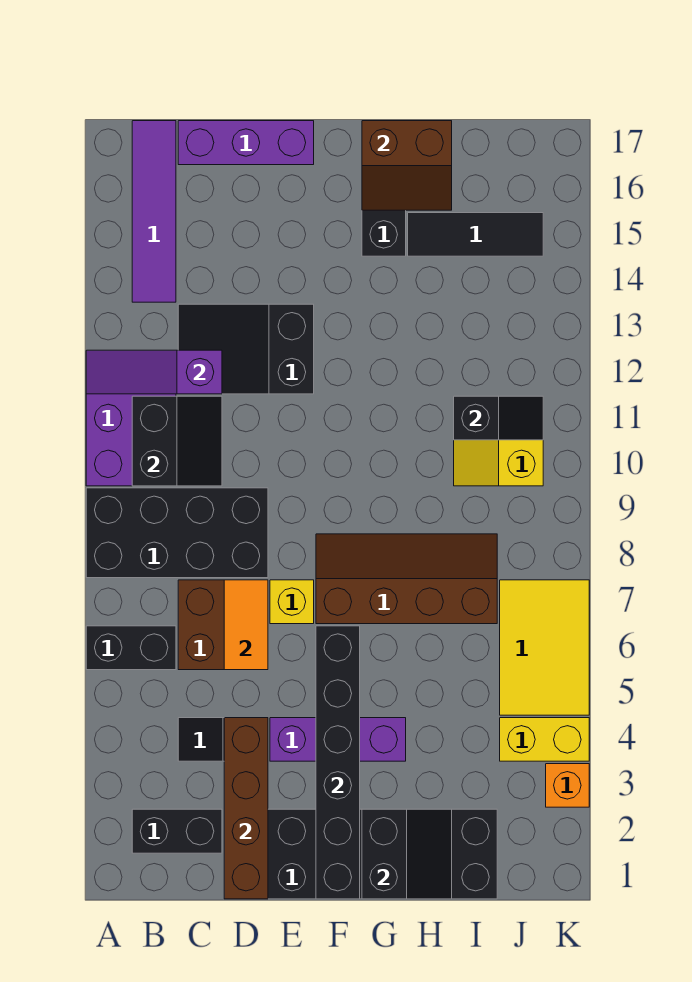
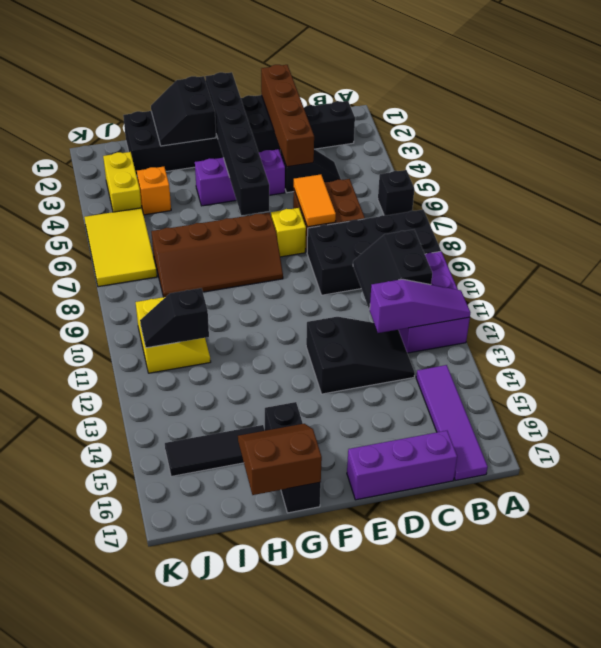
black 1x2 brick [86,626,176,670] -> black 1x1 brick [378,170,414,215]
yellow 1x2 brick [500,718,589,761] -> yellow 1x2 brick turned to [103,152,142,212]
orange 1x1 brick [546,764,589,807] -> orange 1x1 brick moved to [137,167,171,215]

